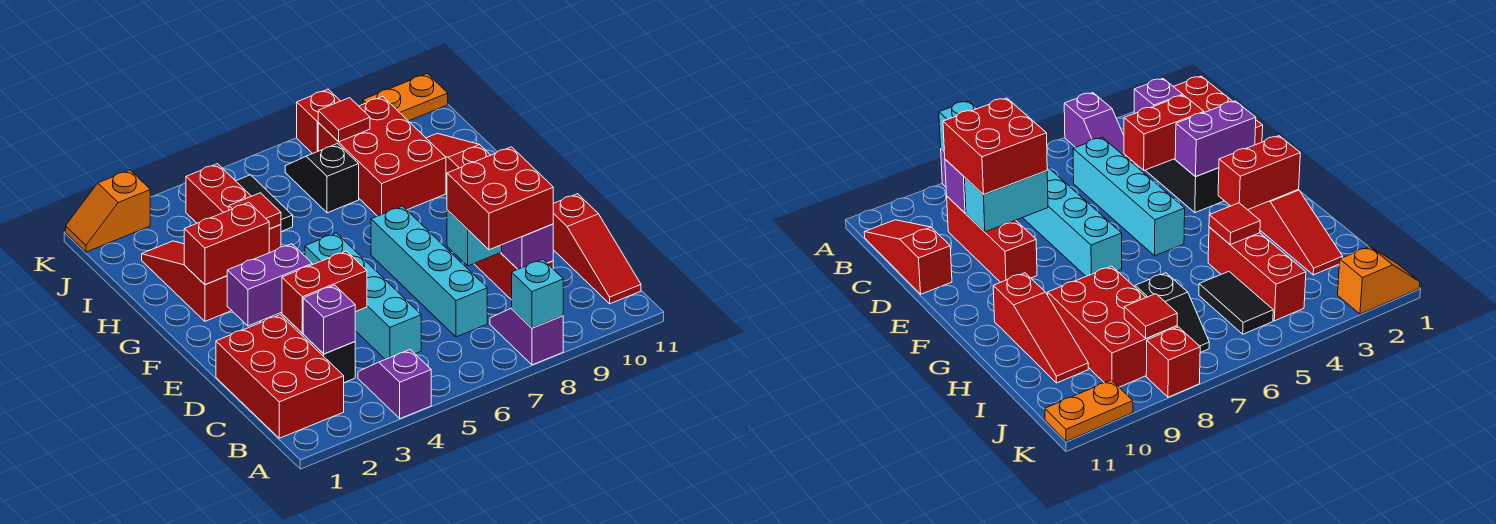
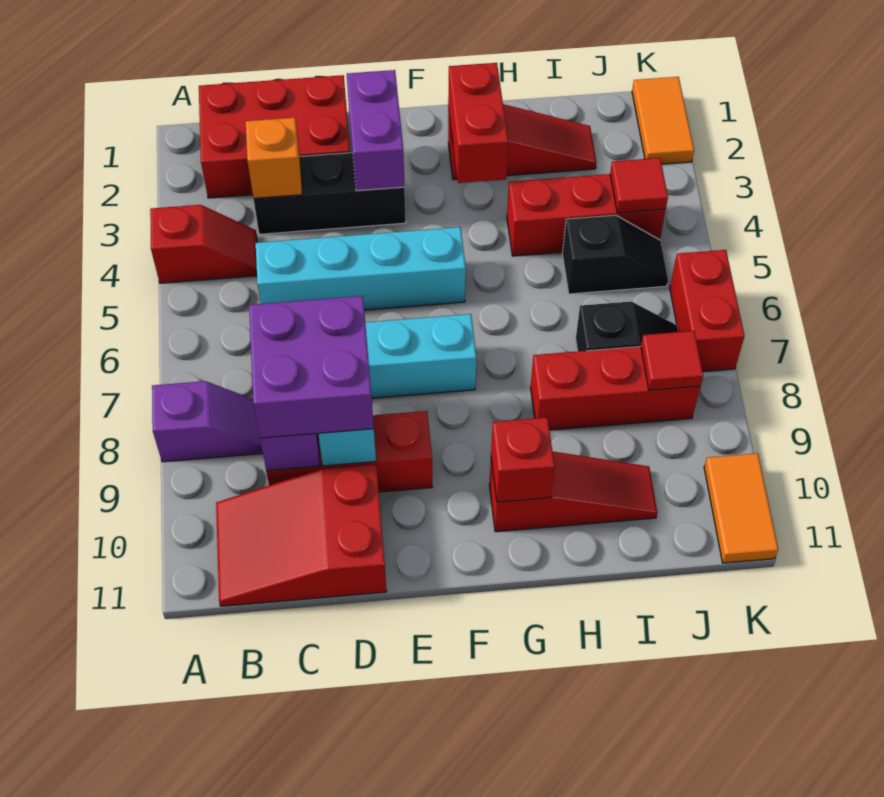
purple 1x2 slope [358,350,431,419] -> red 1x2 slope [150,205,257,283]
cyan 1x1 brick [512,259,563,328] -> none
red 1x3 slope [553,194,641,304] -> red 2x3 slope [216,464,387,606]
purple 1x1 brick [303,285,355,354] -> orange 1x1 brick [246,118,302,198]
red 2x2 brick [447,147,553,250] -> purple 2x2 brick [249,296,374,438]
red 1x2 brick [282,251,367,333] -> red 1x2 brick moved to [670,250,745,371]
red 1x1 tile [229,193,281,229] -> red 1x1 tile moved to [610,158,668,213]
red 2x3 brick [318,96,446,216] -> red 1x3 brick [530,346,700,430]
black 1x2 tile [236,175,293,232] -> black 1x2 slope [562,215,668,294]
orange 1x2 slope [66,170,150,252] -> orange 1x2 tile [632,77,694,164]
red 1x1 brick [297,89,340,154] -> red 1x1 brick moved to [491,417,555,502]
orange 1x2 plate [363,74,448,121] -> orange 1x2 tile [704,453,778,563]

